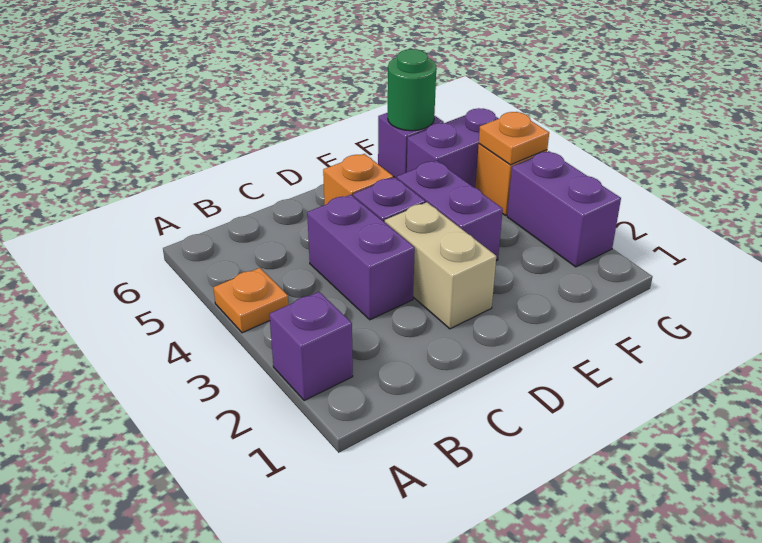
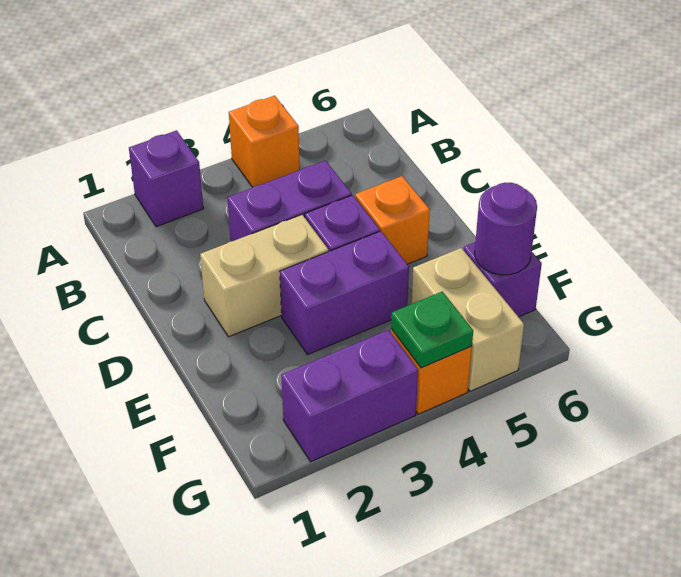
orange 1x1 plate [213,268,288,333] -> orange 1x1 brick [229,96,300,187]
purple 1x2 brick [407,108,499,188] -> tan 1x2 brick [411,248,524,391]
green 1x1 round brick [388,49,436,131] -> purple 1x1 round brick [475,183,537,275]
orange 1x1 plate [479,112,549,165] -> green 1x1 plate [391,291,473,368]

